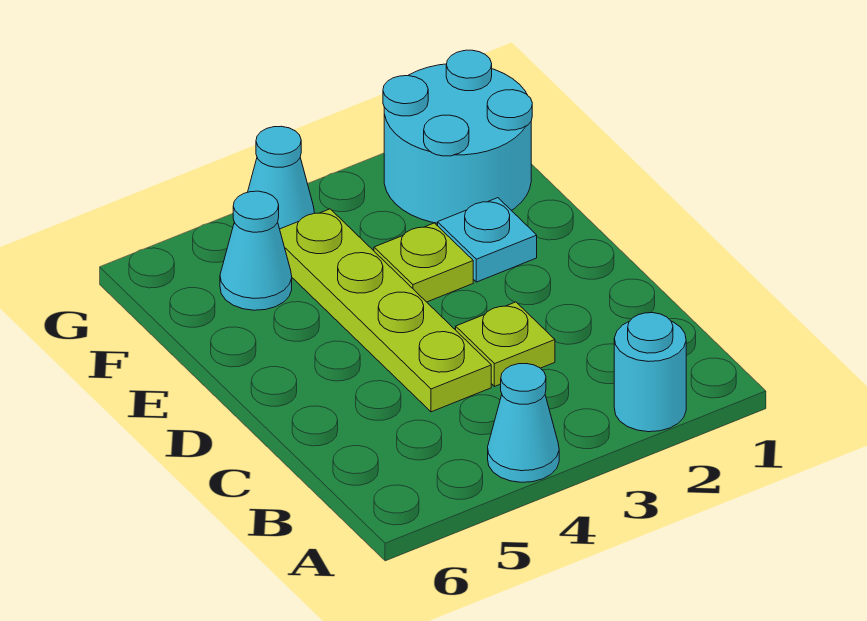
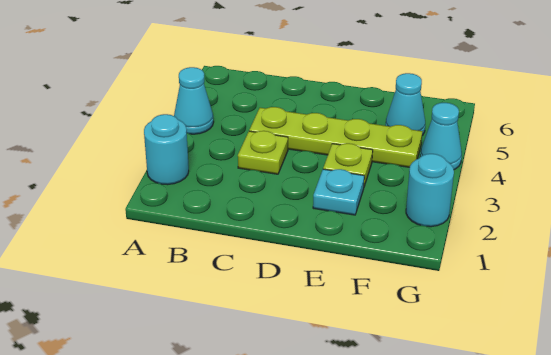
cyan 2x2 round brick [383,50,532,223] -> cyan 1x1 round brick [406,154,454,227]

